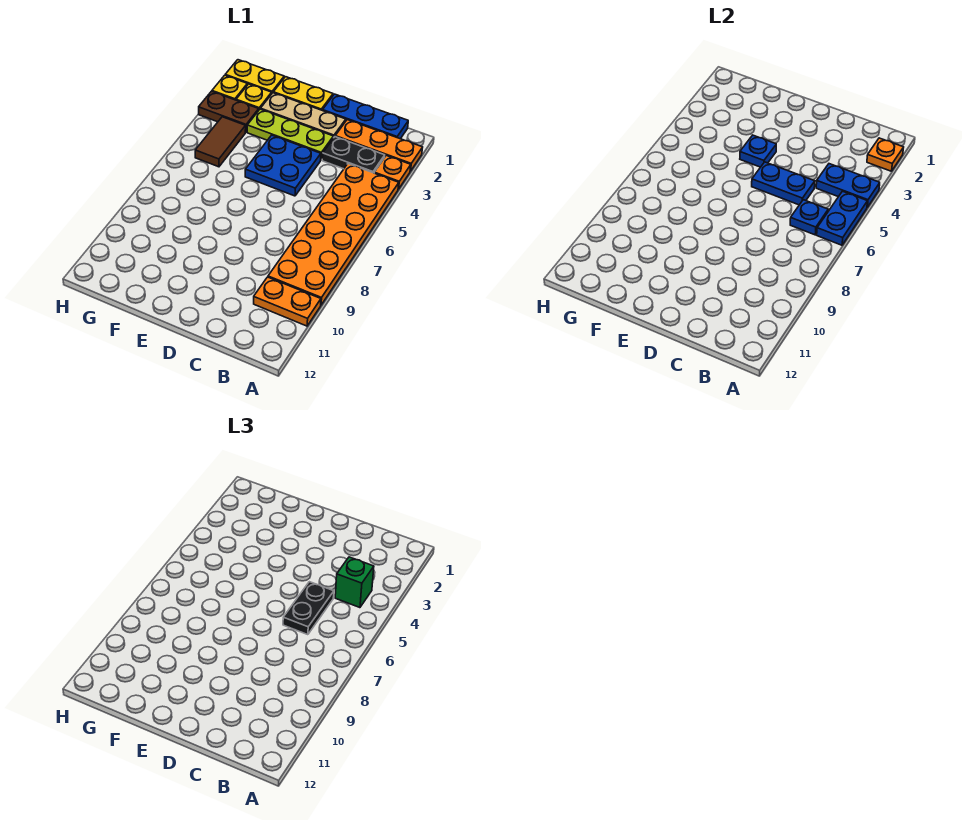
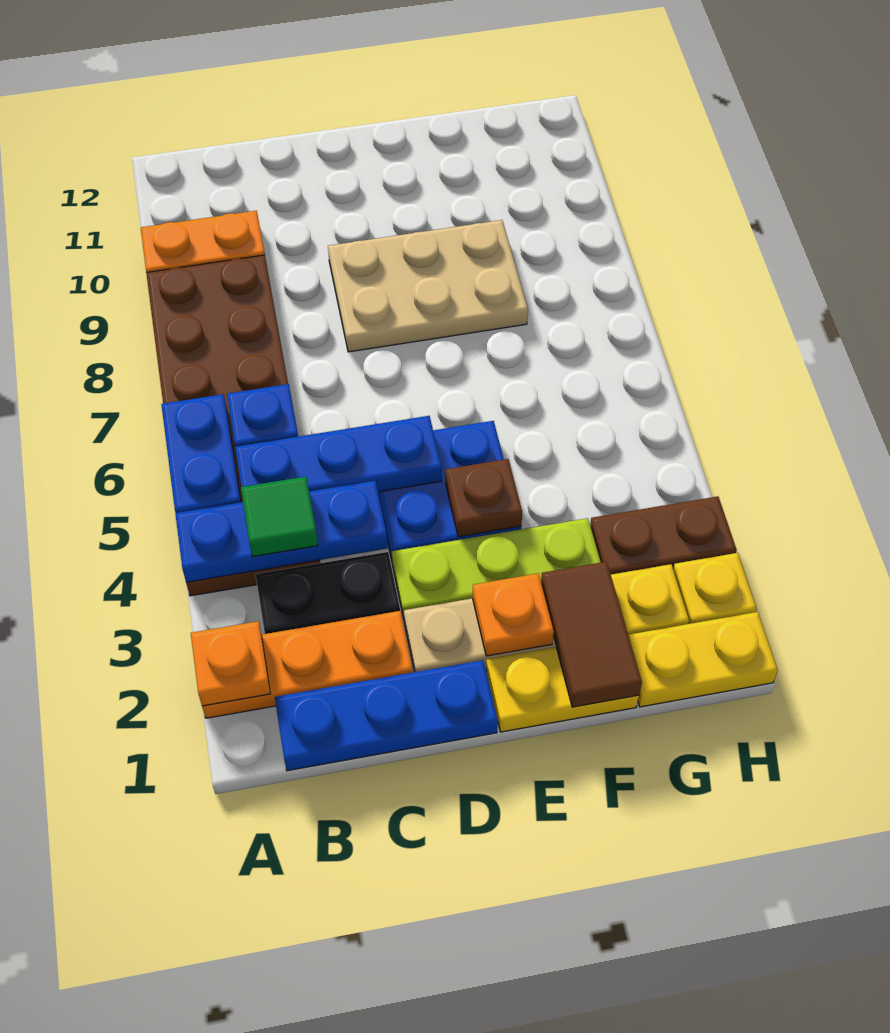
orange 1x1 plate [374,155,411,189] -> orange 1x1 plate moved to [472,573,554,656]
orange 2x6 plate [268,164,399,305] -> brown 2x6 plate [146,255,320,596]
blue 1x2 plate [816,164,880,207] -> blue 1x3 plate [175,481,388,582]
green 1x1 brick [335,557,374,608] -> green 1x1 tile [241,477,318,557]
blue 1x2 plate [752,162,815,205] -> blue 1x3 plate [235,416,442,492]
black 1x2 plate [283,582,334,635] -> none
none -> tan 2x3 plate [328,220,528,352]
blue 1x1 plate [740,135,776,167] -> brown 1x1 plate [446,459,522,537]
brown 1x2 tile [195,117,246,167] -> brown 1x2 tile moved to [541,562,642,707]

